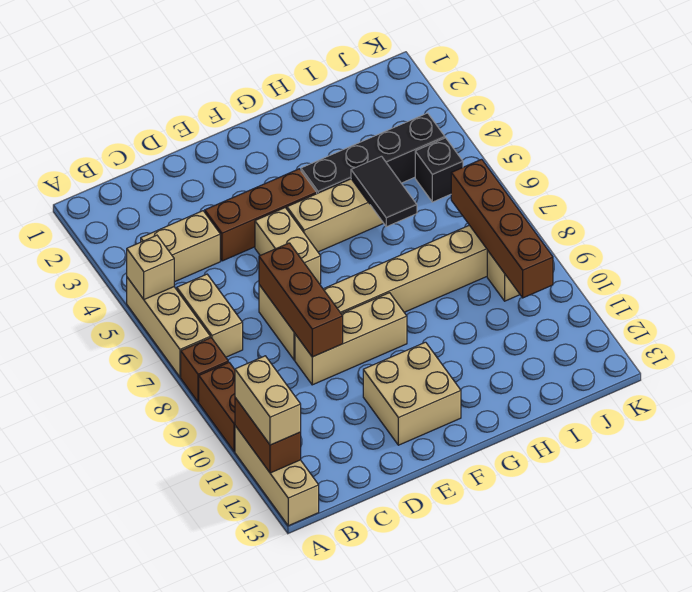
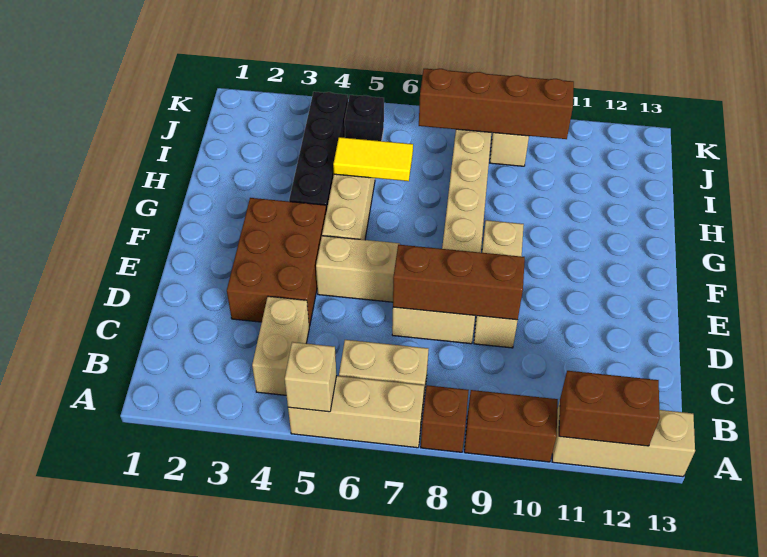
tan 1x2 brick [235,356,301,445] -> none
brown 1x3 brick [205,169,317,261] -> brown 2x3 brick [227,198,326,327]
tan 2x2 brick [363,342,461,445] -> none
black 1x2 tile [351,156,417,227] -> yellow 1x2 tile [333,137,413,181]

